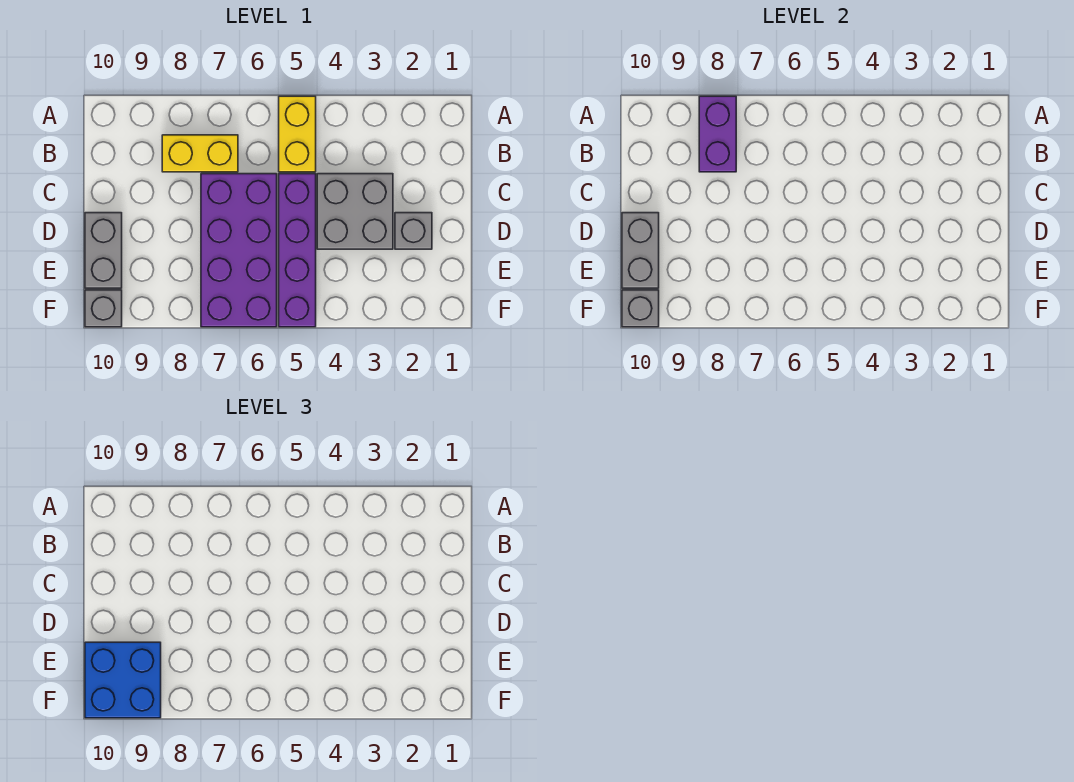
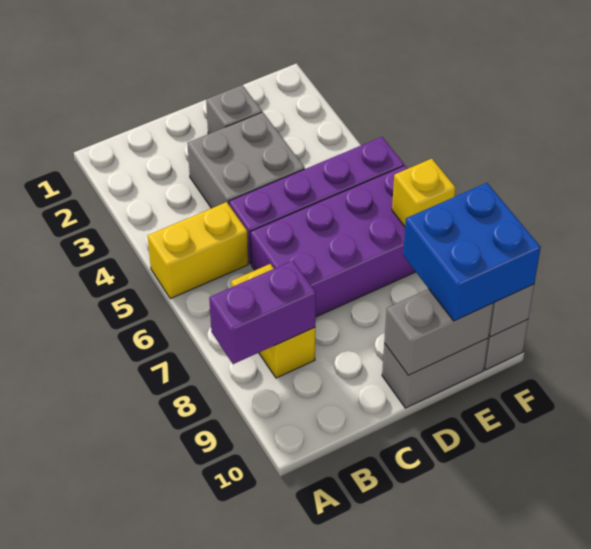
none -> yellow 1x1 brick [392,159,455,227]

